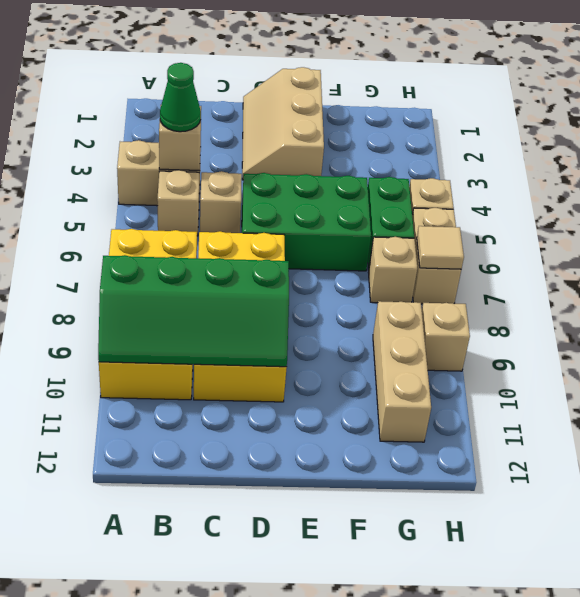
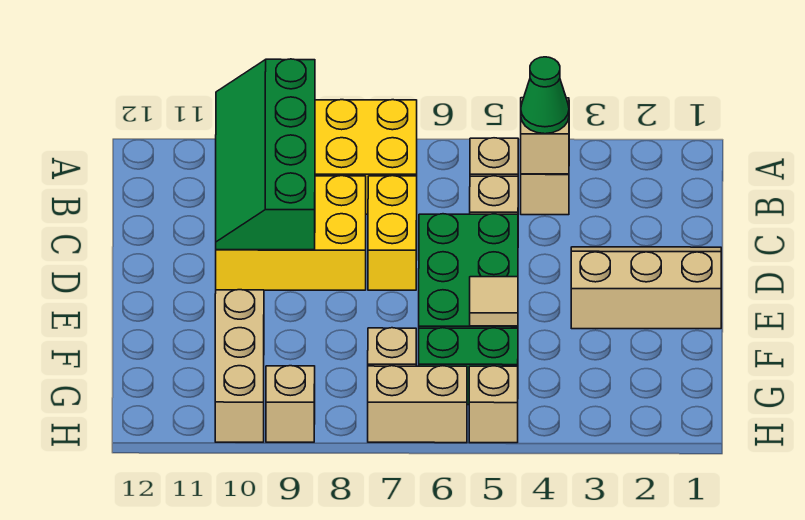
tan 1x3 brick [373,301,431,442] -> tan 1x3 brick turned to [215,290,264,442]
tan 1x1 tile [417,226,464,269] -> tan 1x1 tile moved to [470,277,518,326]

